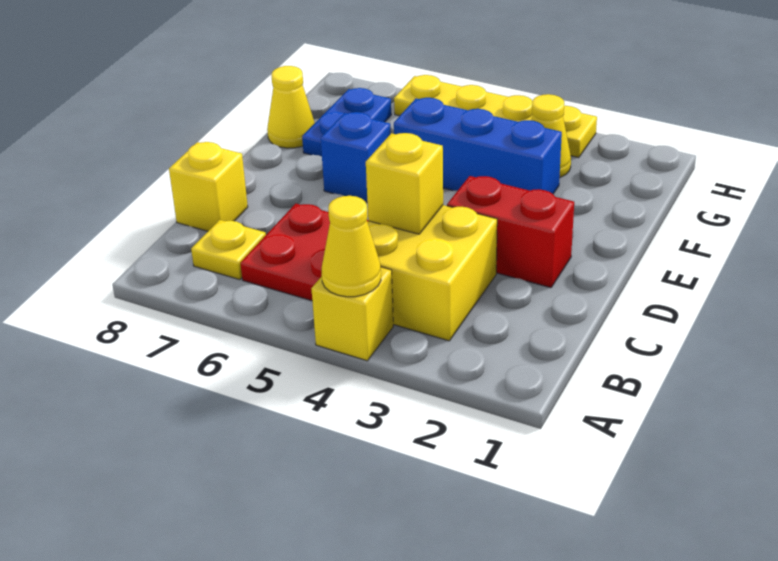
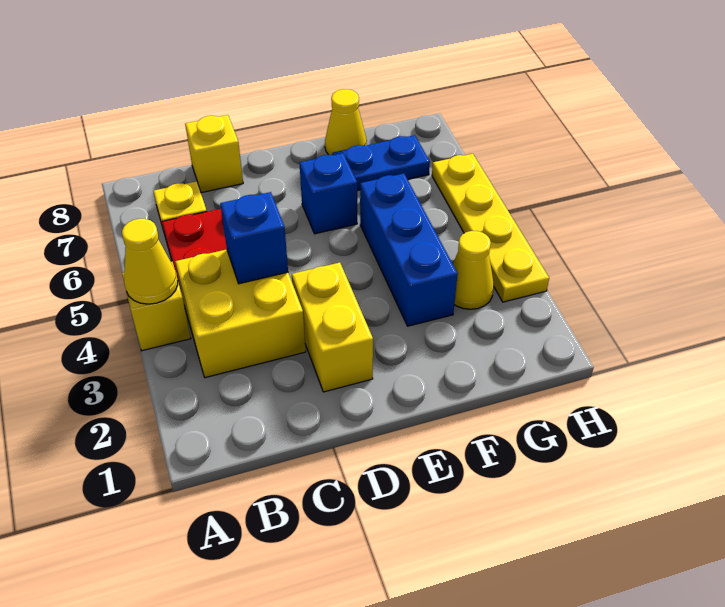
yellow 1x1 brick [366,133,443,234] -> blue 1x1 brick [220,192,288,284]
red 1x2 brick [447,176,574,288] -> yellow 1x2 brick [292,263,373,392]

